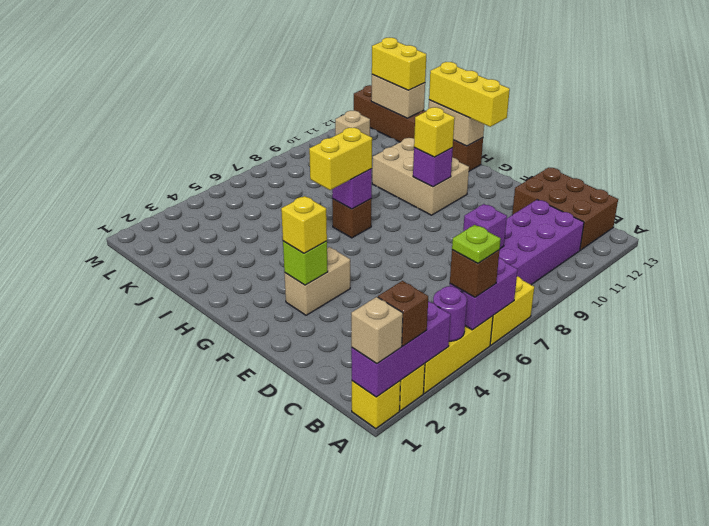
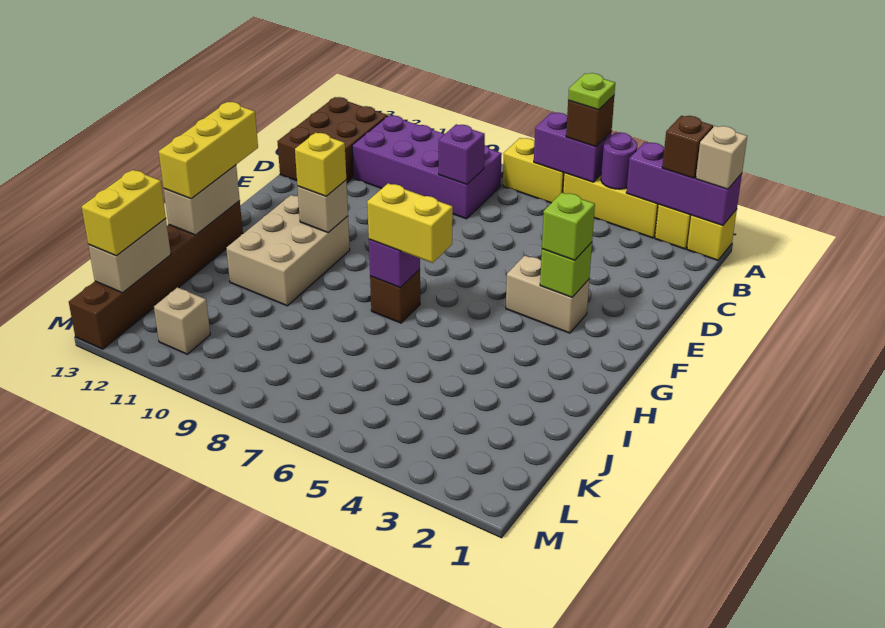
yellow 1x1 brick [281,196,327,253] -> lime 1x1 brick [542,193,595,260]
purple 1x1 brick [413,148,453,187] -> tan 1x1 brick [297,180,348,233]

